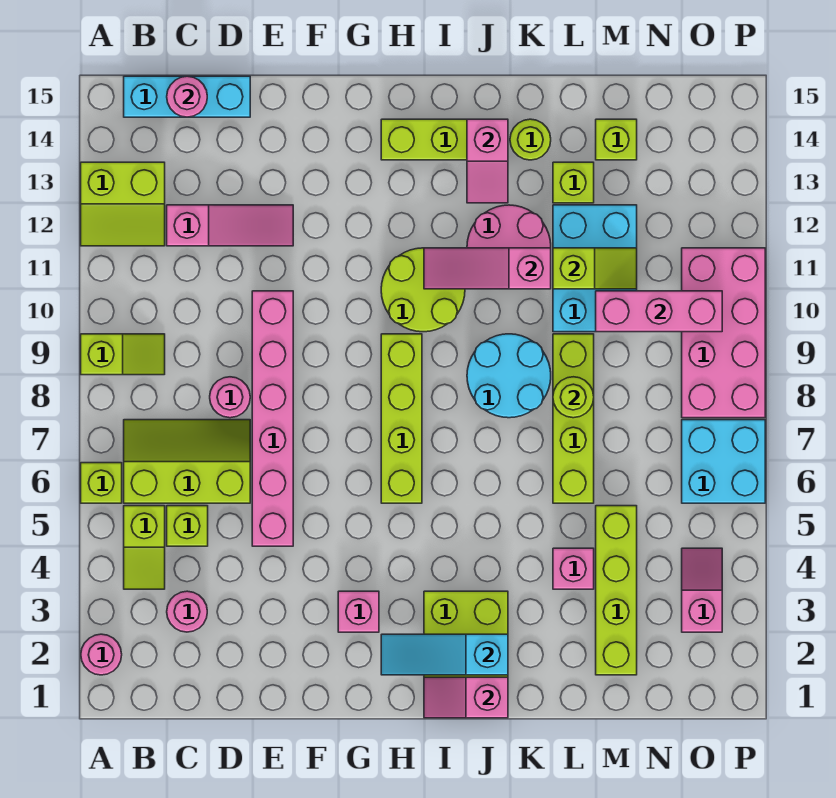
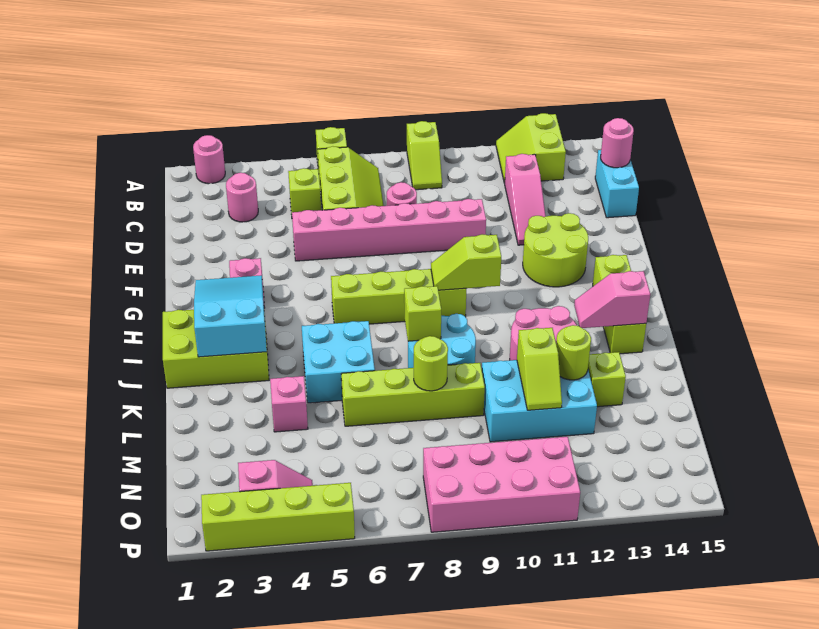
lime 1x2 slope [124,506,165,589] -> lime 1x2 slope moved to [431,234,501,290]
cyan 1x3 brick [124,76,250,117] -> cyan 1x2 brick [595,150,639,218]
cyan 1x3 slope [381,634,508,675] -> cyan 2x3 slope [194,275,267,357]
lime 2x2 round brick [381,248,465,332] -> lime 2x2 round brick moved to [523,213,588,287]
pink 1x2 slope [424,677,508,718] -> none
pink 1x3 slope [424,248,551,289] -> none
lime 1x1 round brick [510,119,551,160] -> lime 1x1 round brick moved to [556,325,591,380]
lime 1x4 brick [596,506,637,675] -> lime 1x4 brick moved to [201,483,355,551]
pink 1x3 brick [596,291,722,332] -> none
lime 1x1 brick [596,119,637,160] -> lime 1x1 brick moved to [404,286,441,341]
cyan 2x2 brick [682,420,765,503] -> cyan 2x2 brick moved to [302,321,375,403]

